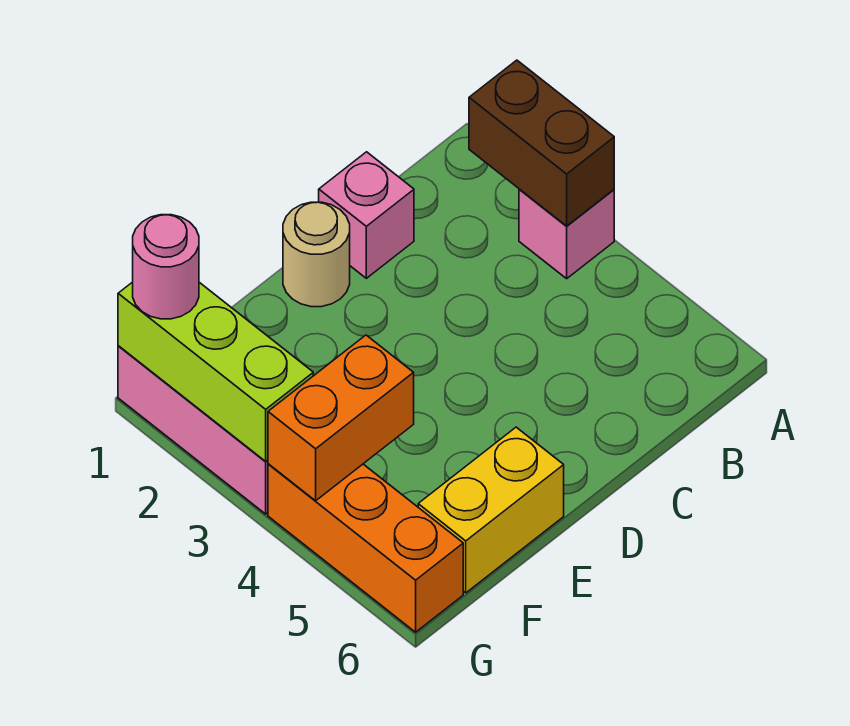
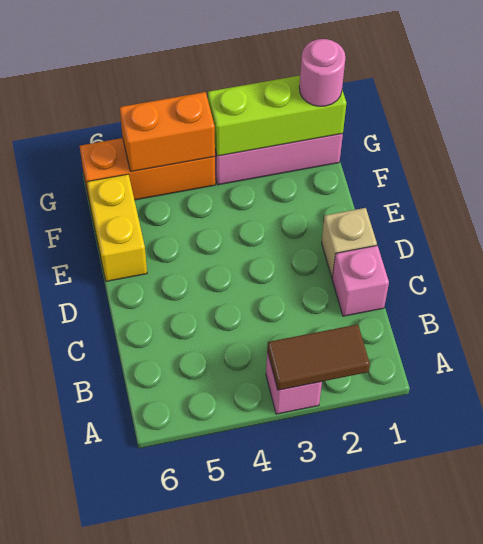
brown 1x2 brick [469,60,614,226] -> brown 1x2 tile [267,324,370,390]
tan 1x1 round brick [283,202,350,307] -> tan 1x1 brick [322,208,377,278]
orange 1x2 brick [268,335,414,501] -> orange 1x2 brick turned to [120,92,215,172]

